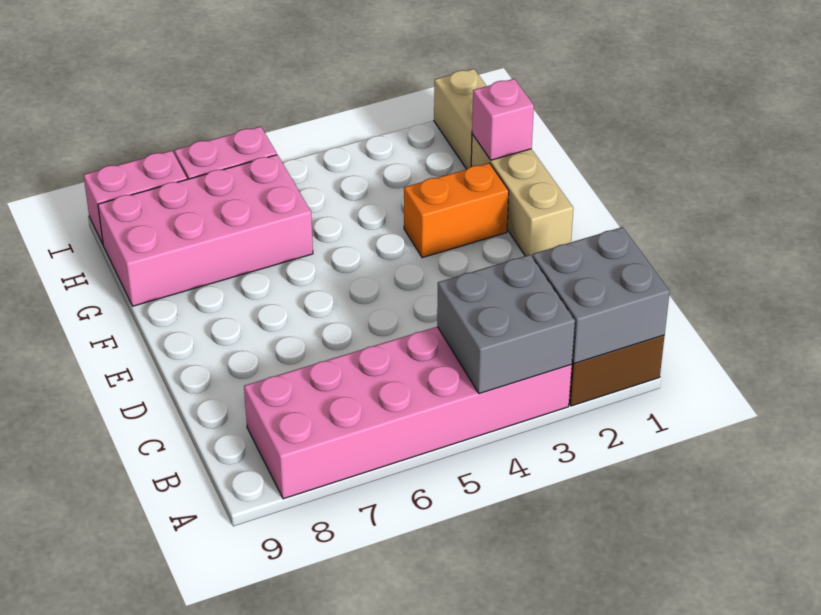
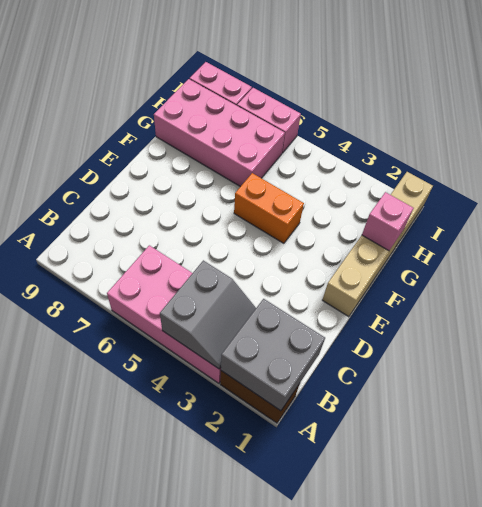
pink 2x6 brick [244,327,572,499] -> pink 2x4 brick [107,245,221,383]
grey 2x2 brick [437,255,575,394] -> grey 2x2 slope [160,260,256,369]
orange 1x2 brick [404,163,509,258] -> orange 1x2 brick moved to [234,173,304,243]

